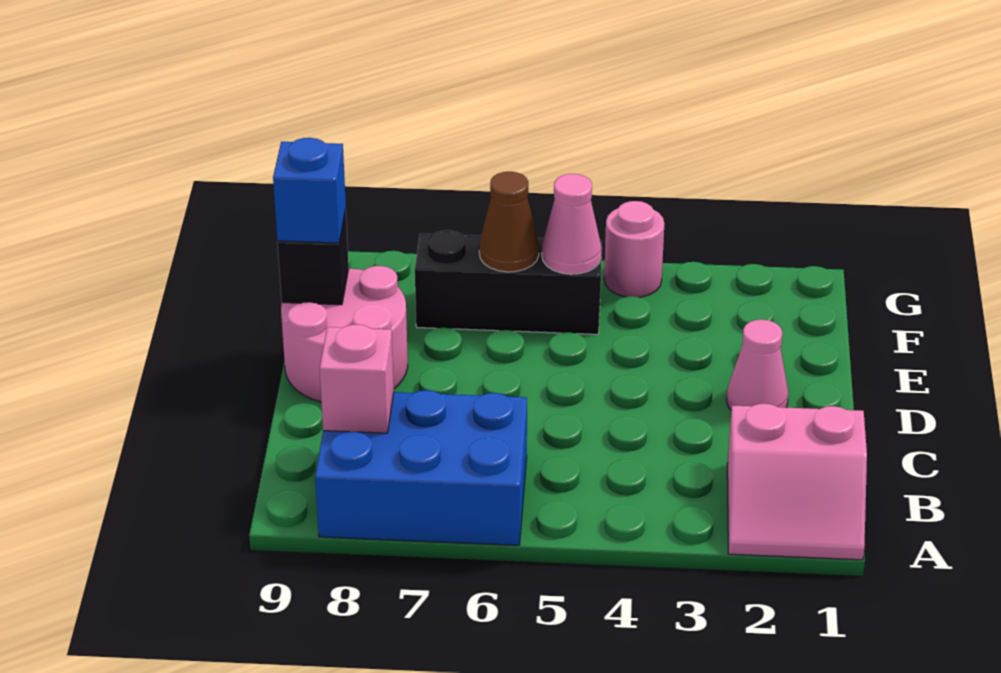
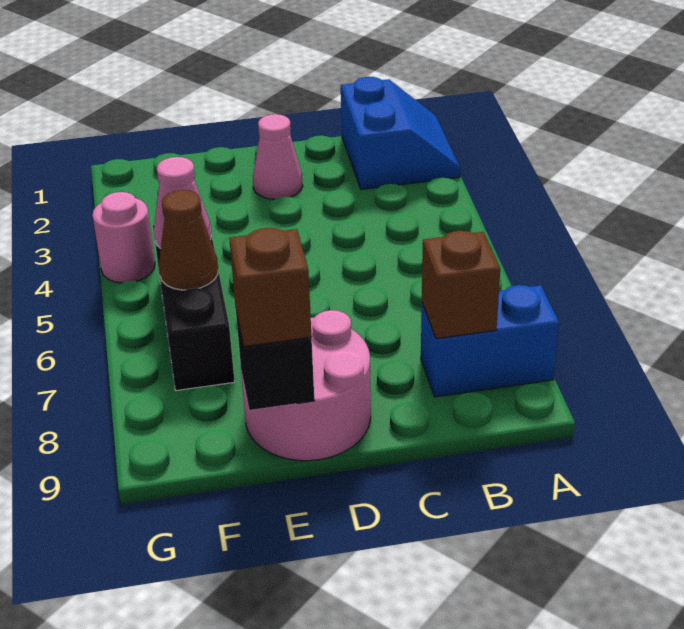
pink 2x2 slope [727,404,867,560] -> blue 2x2 slope [341,77,460,189]
blue 2x3 brick [315,390,527,545] -> blue 1x2 brick [421,285,559,397]
pink 1x1 brick [320,324,394,433] -> brown 1x1 brick [422,231,500,339]
blue 1x1 brick [273,138,346,243] -> brown 1x1 brick [229,228,312,347]

